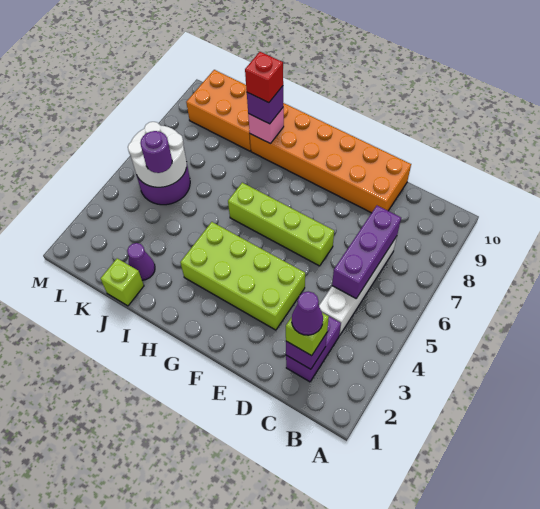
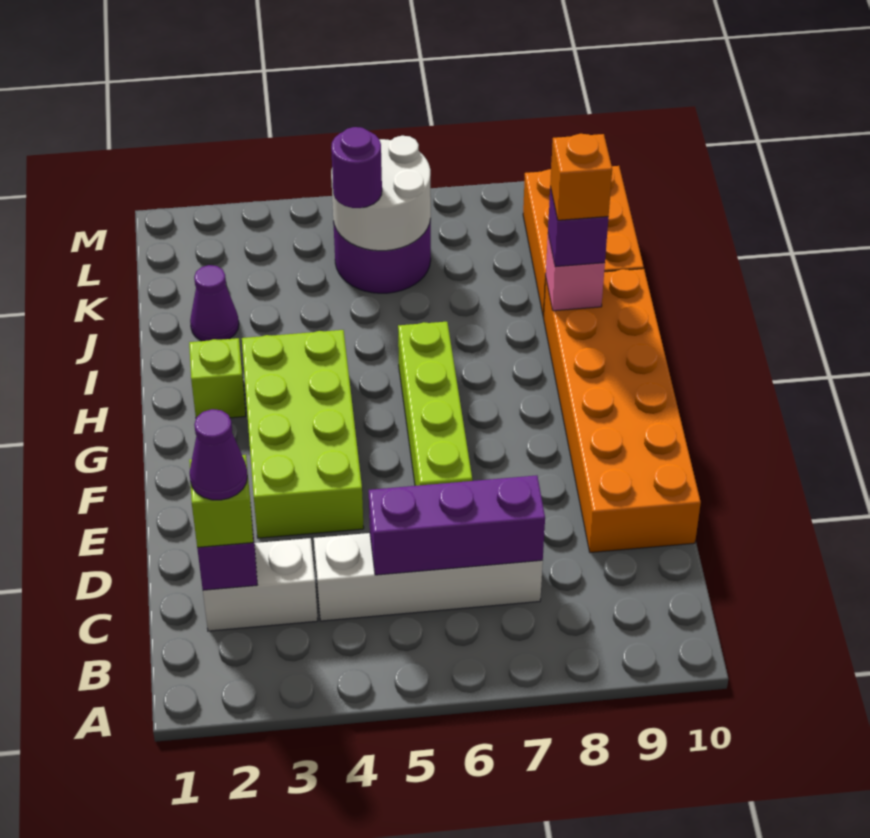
purple 1x2 brick [286,317,341,382] -> white 1x2 brick [203,538,318,631]
red 1x1 brick [245,52,283,103] -> orange 1x1 brick [550,134,612,220]
lime 1x1 brick [100,258,144,306] -> lime 1x1 brick moved to [189,338,246,418]

